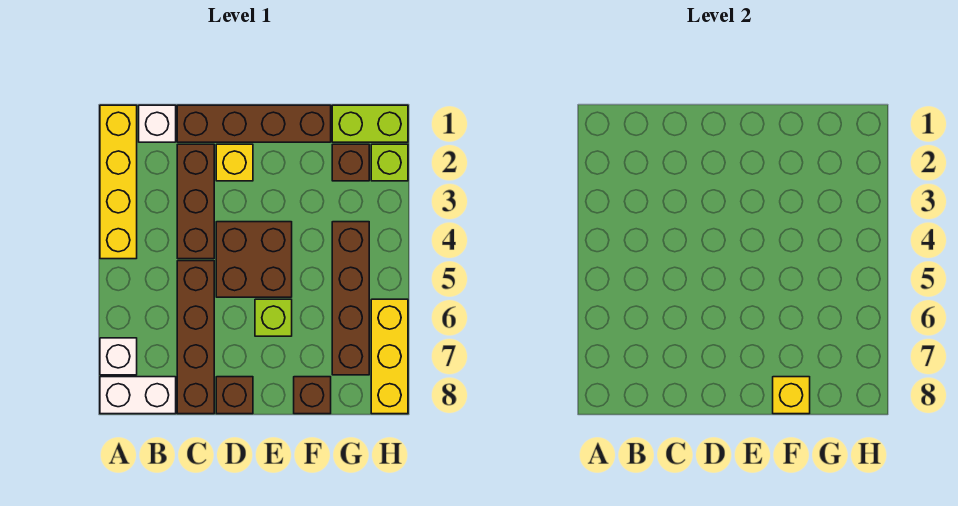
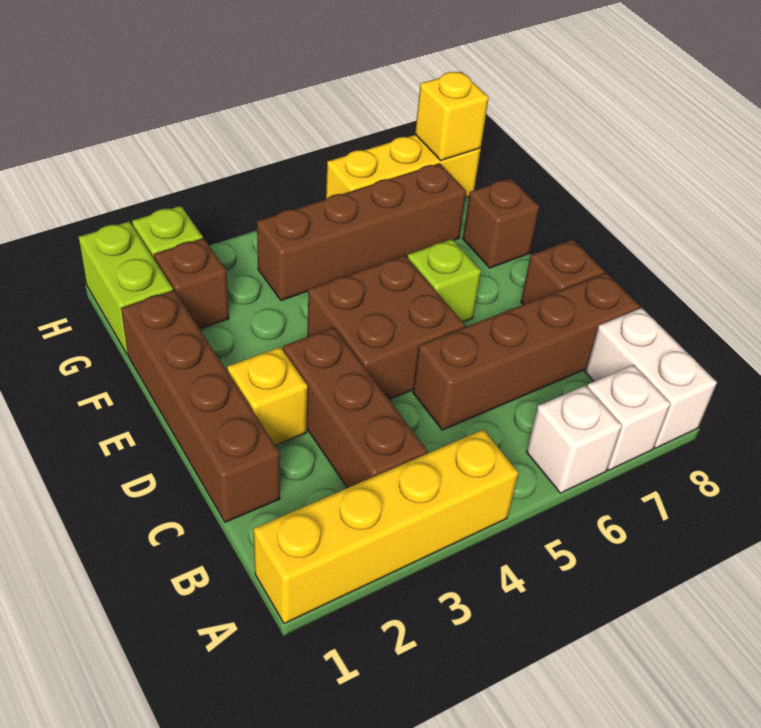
white 1x1 brick [139,105,176,142] -> white 1x1 brick moved to [527,386,622,493]
brown 1x3 brick [177,144,214,259] -> brown 1x3 brick turned to [283,327,427,488]
yellow 1x1 brick [773,377,810,414] -> yellow 1x1 brick moved to [415,72,489,160]

